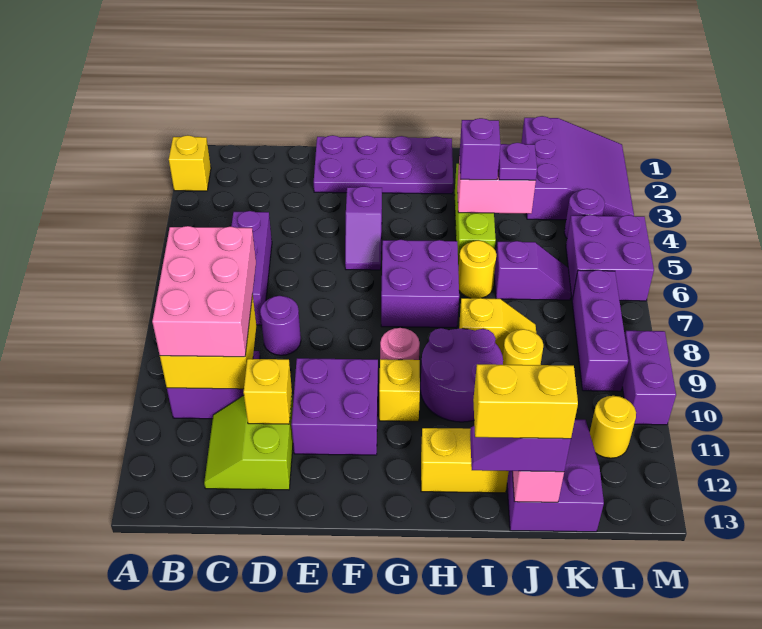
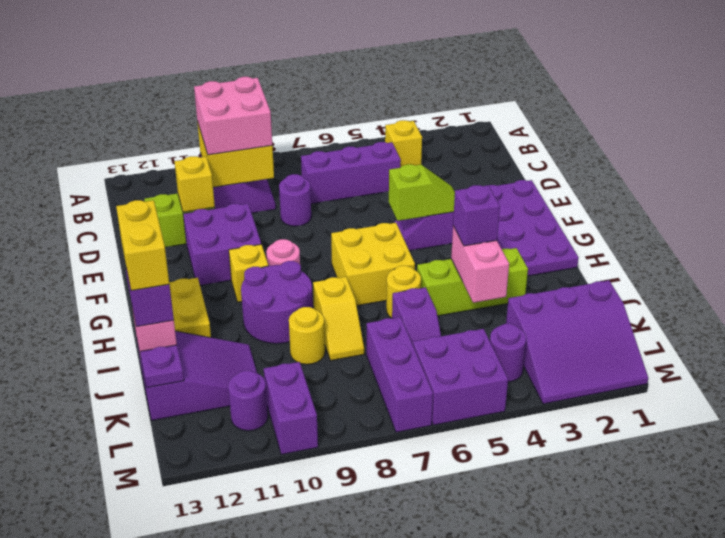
yellow 1x1 brick [169,135,211,191] -> yellow 1x1 brick moved to [385,120,422,168]
pink 2x3 brick [152,226,256,357] -> pink 2x2 brick [194,77,272,155]
none -> lime 1x2 slope [389,164,455,221]
purple 2x2 brick [381,240,459,328] -> yellow 2x2 brick [331,223,415,306]
purple 1x1 plate [498,143,537,180] -> purple 1x1 plate moved to [140,345,184,388]
purple 1x3 brick [572,270,628,391] -> purple 1x3 brick turned to [366,317,433,432]
yellow 1x1 round brick [590,396,636,458] -> purple 1x1 round brick [228,371,268,431]
purple 1x2 brick [622,331,676,425] -> purple 1x2 brick turned to [264,362,318,455]

